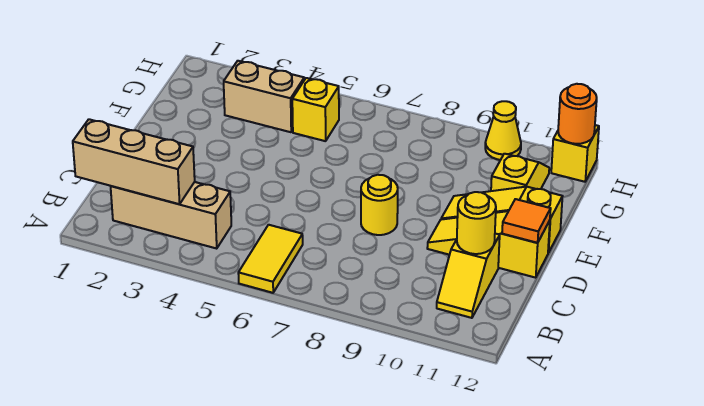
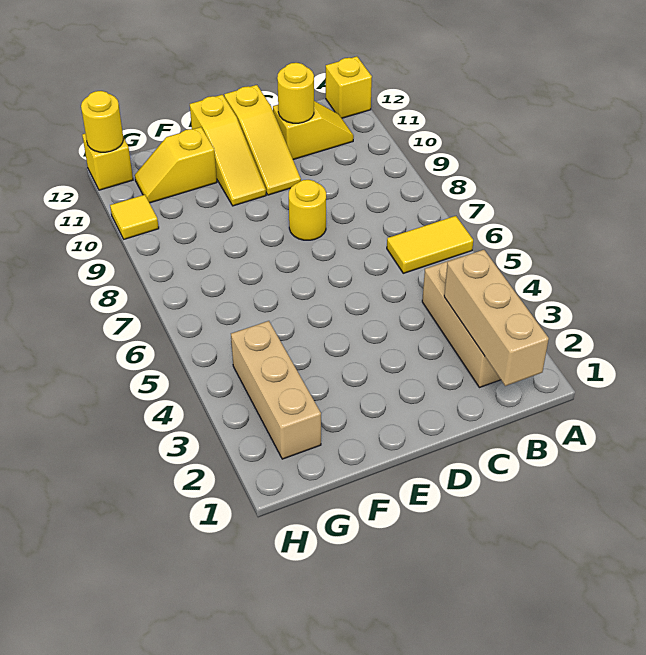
orange 1x1 tile [502,199,551,243] -> none
tan 1x2 brick [224,61,304,132] -> tan 1x3 brick [231,321,321,459]
yellow 1x1 brick [292,78,339,141] -> yellow 1x1 brick moved to [326,56,372,118]
yellow 1x1 cone [485,101,521,160] -> yellow 1x1 tile [110,195,159,239]
orange 1x1 round brick [558,84,597,144] -> yellow 1x1 round brick [81,91,123,152]

